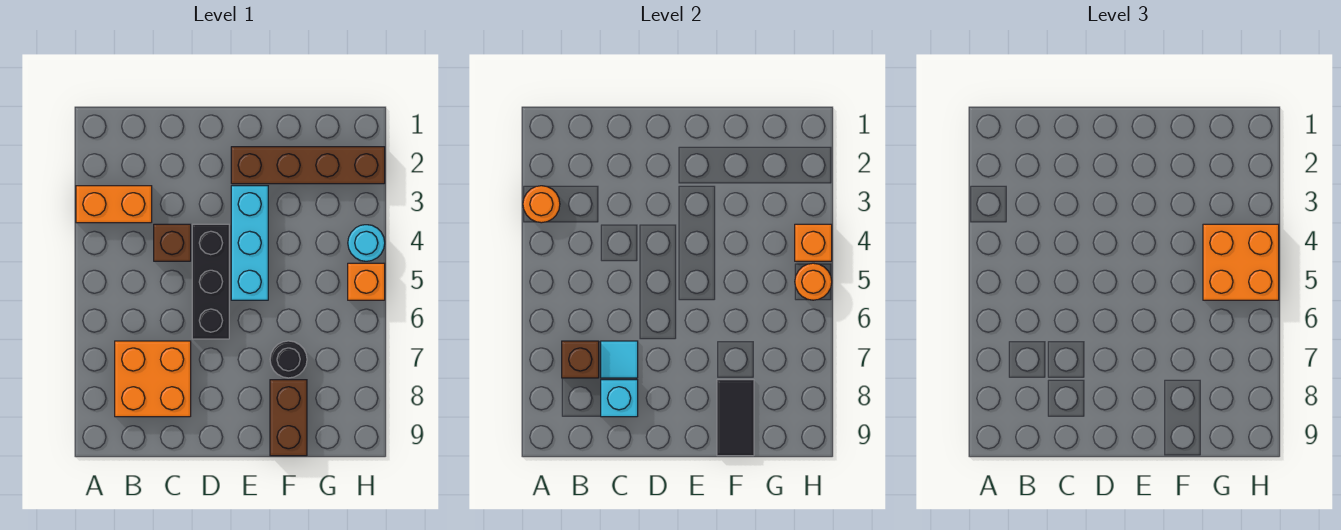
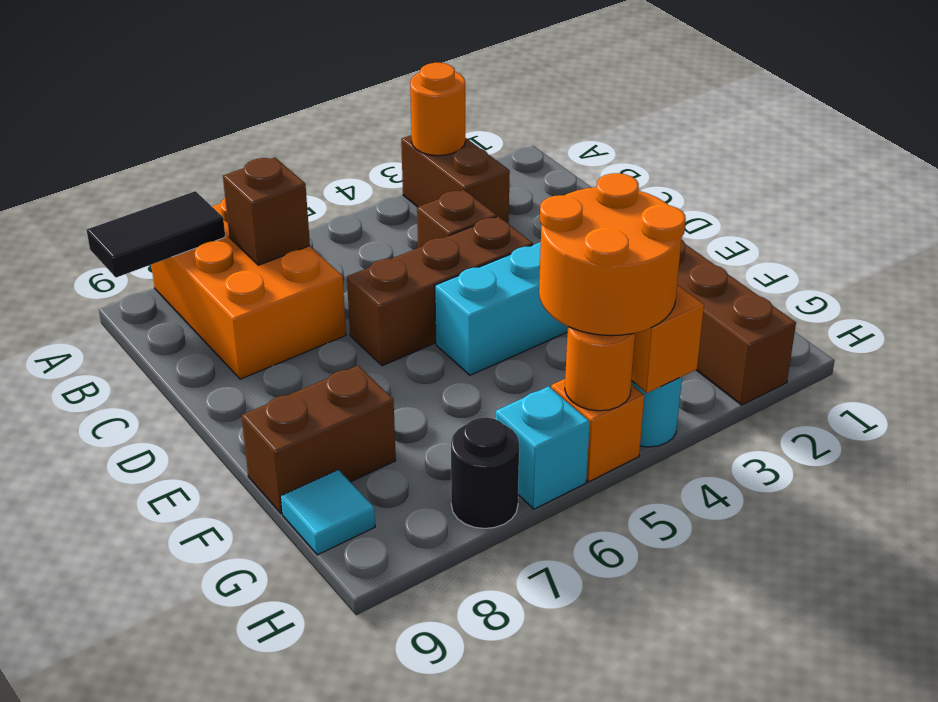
orange 1x2 brick [76,186,152,223] -> brown 1x2 brick [401,135,510,224]
orange 2x2 brick [115,341,191,417] -> orange 2x3 brick [151,198,346,379]
cyan 1x1 tile [601,341,638,378] -> cyan 1x1 tile moved to [281,470,375,555]
cyan 1x1 brick [601,380,638,417] -> cyan 1x1 brick moved to [495,386,590,509]
black 1x3 brick [192,224,229,339] -> brown 1x3 brick [347,216,533,366]
black 1x1 round brick [270,341,307,378] -> black 1x1 round brick moved to [451,417,519,529]
black 1x2 tile [717,380,754,456] -> black 1x2 tile moved to [87,191,225,277]
orange 2x2 brick [1203,224,1279,300] -> orange 2x2 round brick [539,173,686,336]

